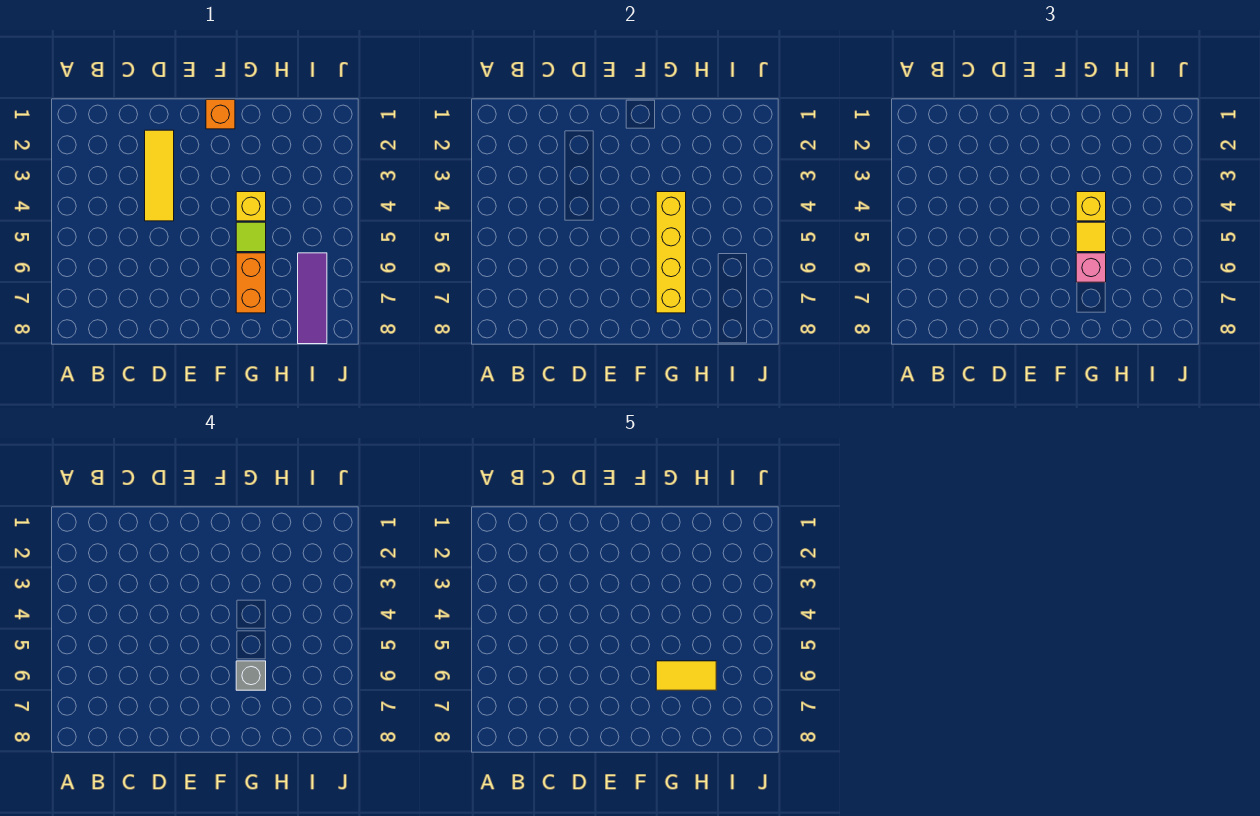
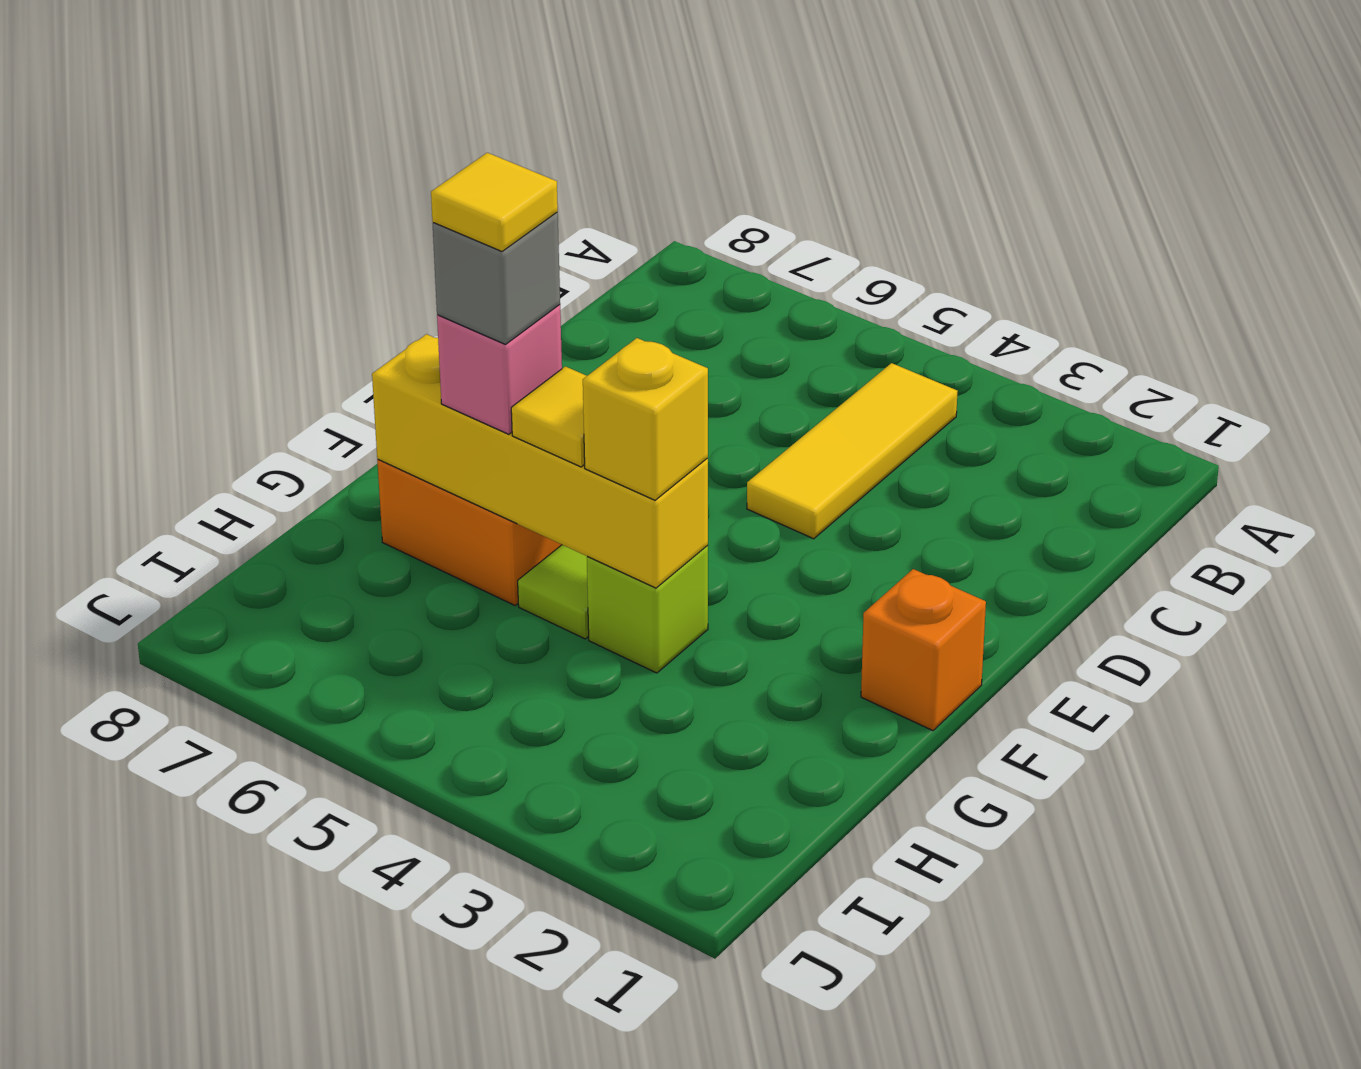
yellow 1x3 tile [145,130,174,221] -> yellow 1x3 tile turned to [747,363,958,539]
yellow 1x1 brick [236,192,266,221] -> lime 1x1 brick [587,545,708,673]
yellow 1x2 tile [656,661,716,690] -> yellow 1x1 tile [431,153,558,251]
purple 1x3 tile [298,253,327,344] -> none

